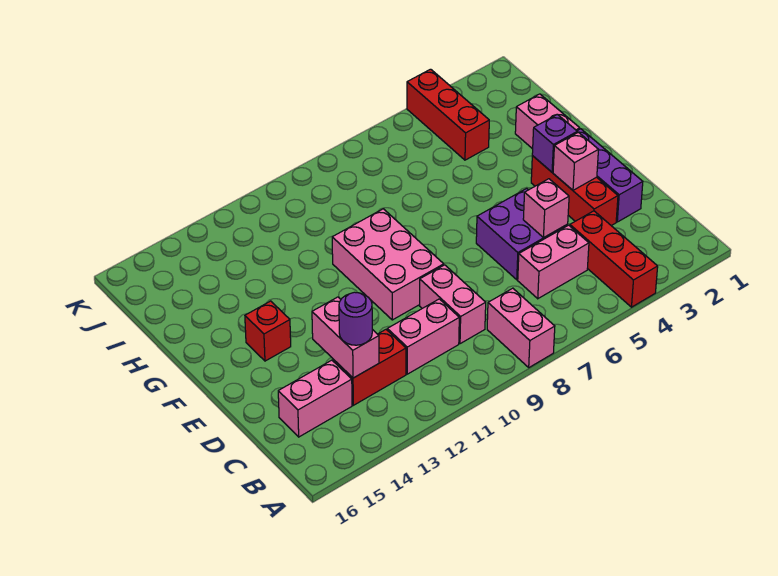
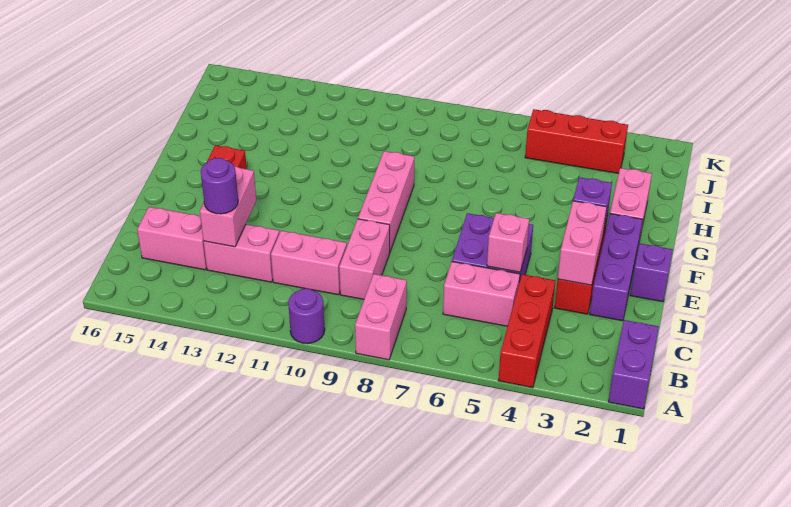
none -> purple 1x2 brick [609,320,659,409]
none -> purple 1x1 round brick [288,289,325,344]
red 1x2 brick [333,330,406,405] -> pink 1x2 brick [204,224,279,282]
none -> purple 1x1 brick [630,244,673,302]
pink 1x1 brick [553,132,598,190] -> pink 1x2 brick [558,201,607,285]
pink 2x3 brick [332,209,444,320] -> pink 1x3 brick [358,151,414,251]
red 1x3 brick [407,69,489,160] -> red 1x3 brick turned to [525,109,628,174]

